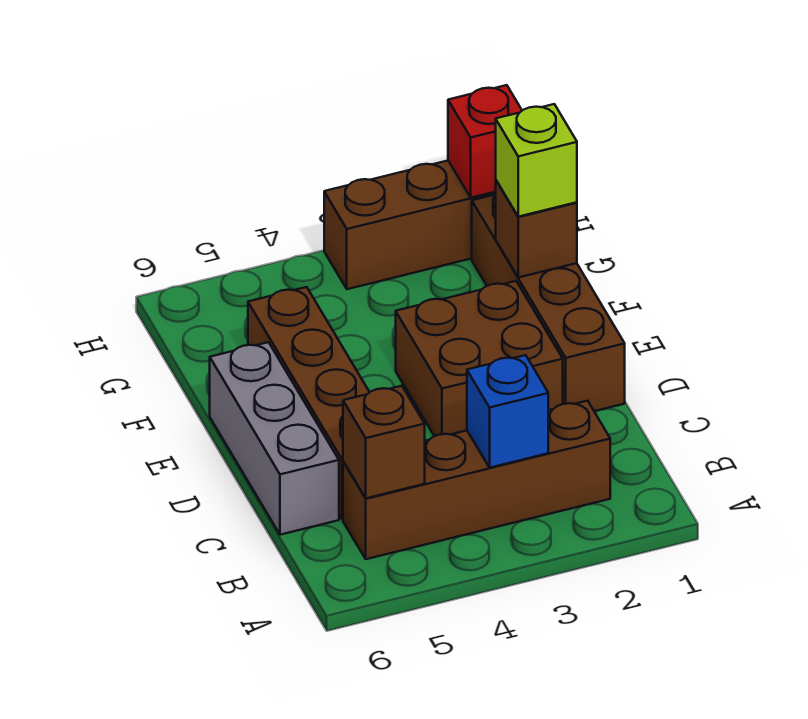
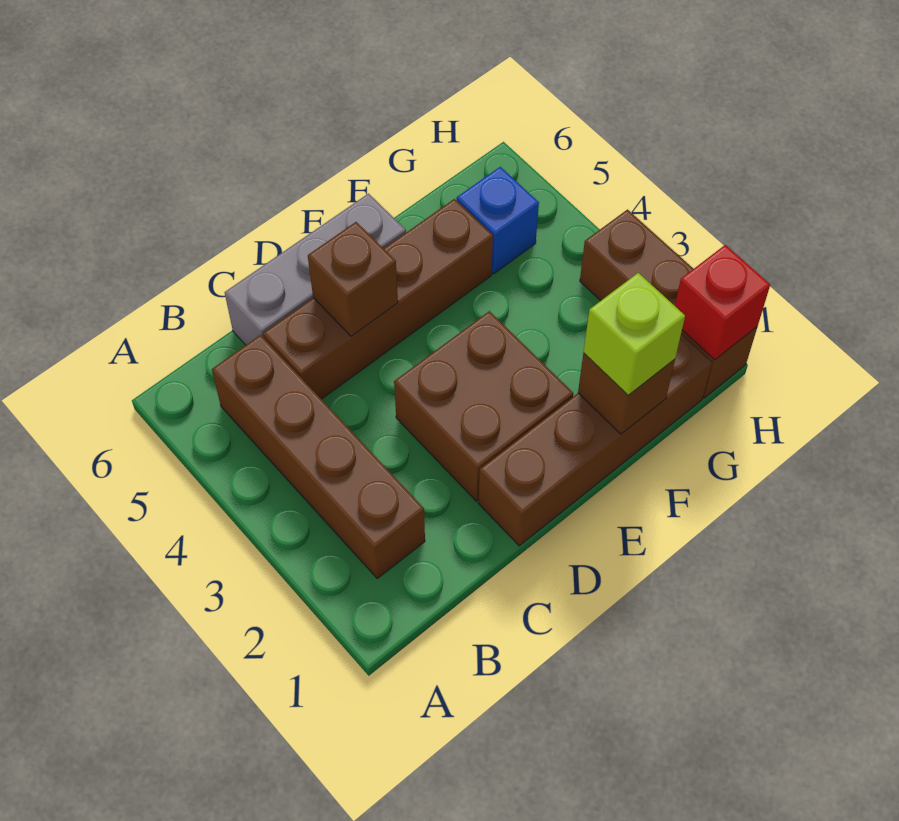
blue 1x1 brick [467,355,548,468] -> blue 1x1 brick moved to [457,167,539,274]
brown 1x1 brick [343,386,425,498] -> brown 1x1 brick moved to [308,222,398,336]

